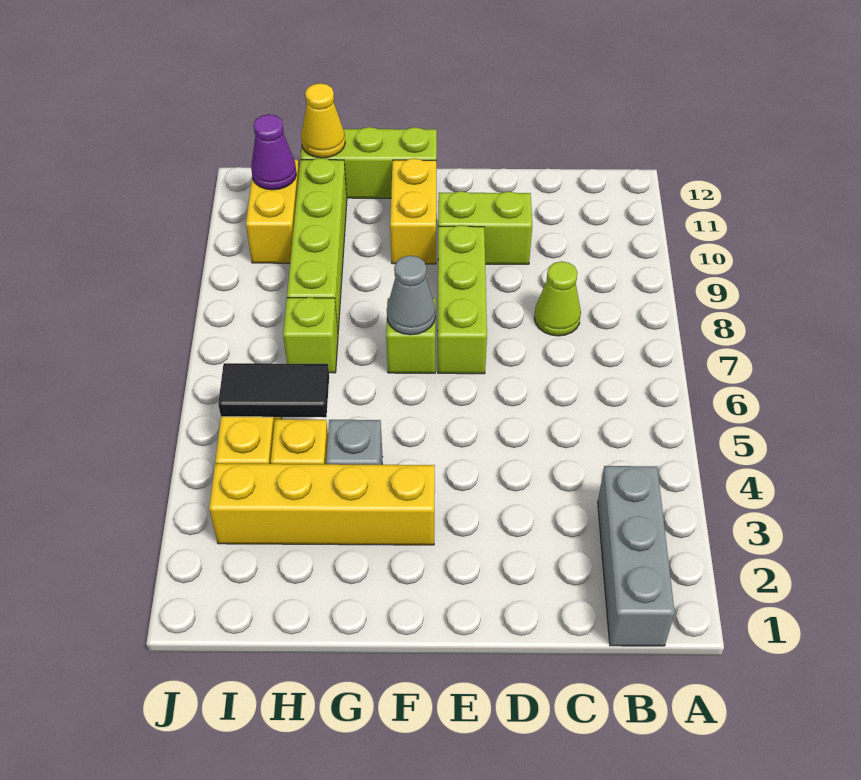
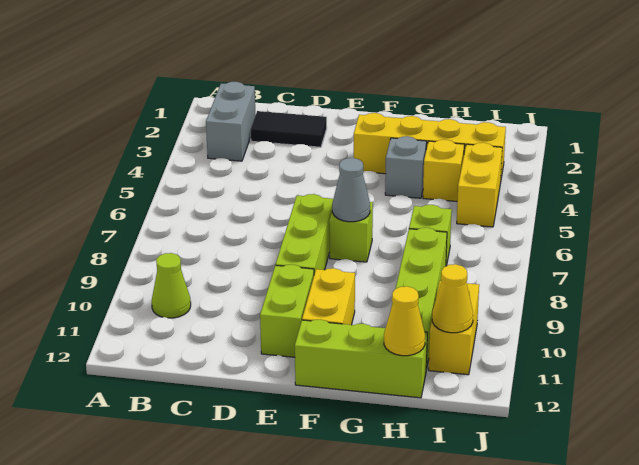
grey 1x3 brick [598,466,675,646] -> grey 1x2 brick [206,82,255,161]
lime 1x1 cone [534,261,581,336] -> lime 1x1 cone moved to [152,253,191,318]
lime 1x2 brick [438,191,532,264] -> lime 1x2 brick turned to [260,265,314,357]
black 1x2 tile [218,363,329,417] -> black 1x2 tile moved to [251,111,327,147]
purple 1x1 cone [251,114,296,190] -> yellow 1x1 cone [432,264,473,333]

